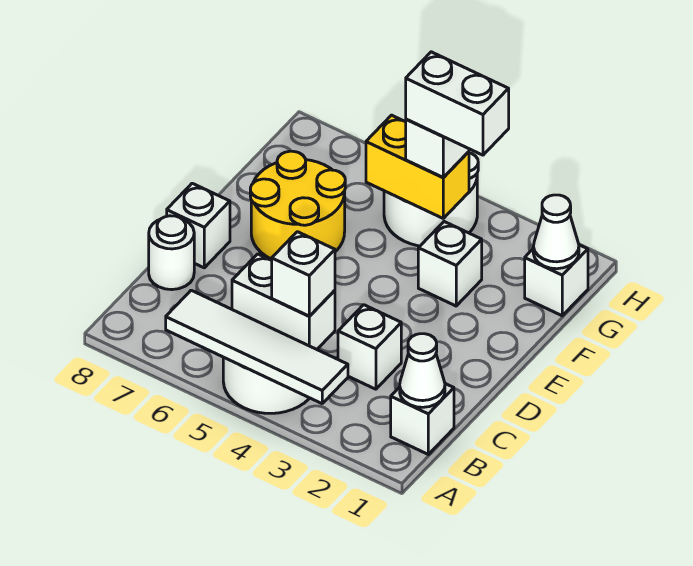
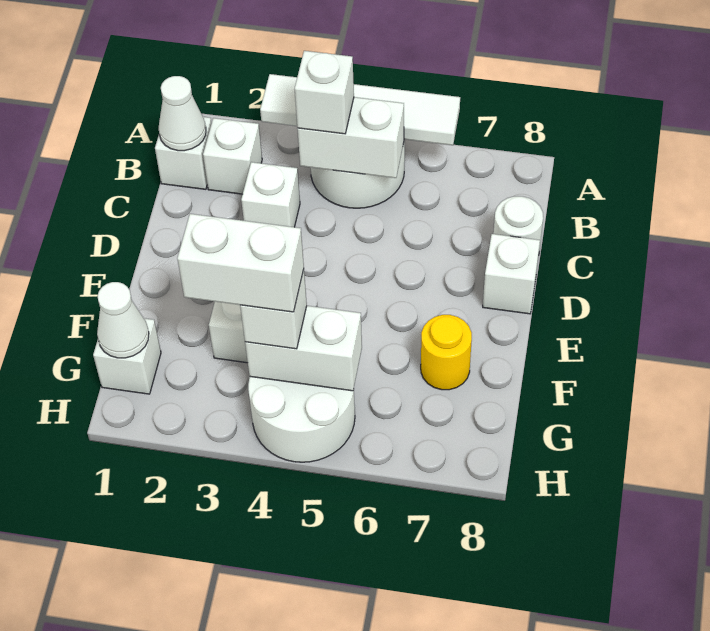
none -> white 1x1 brick [203,118,262,194]
yellow 2x2 round brick [250,151,345,259] -> yellow 1x1 round brick [421,315,472,390]
yellow 1x2 brick [366,115,469,218] -> white 1x2 brick [245,306,362,391]

